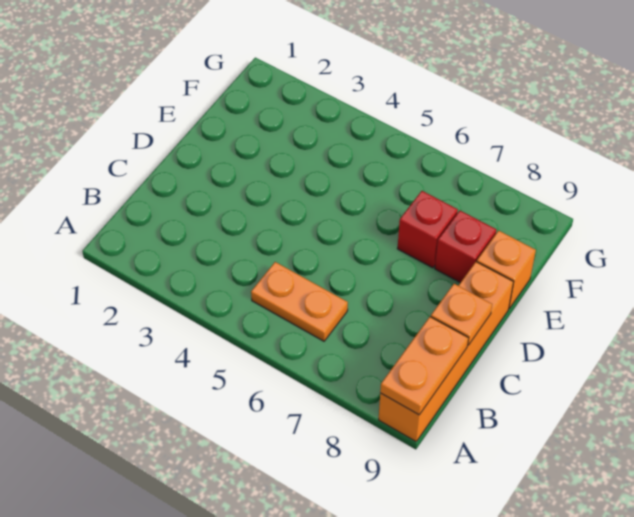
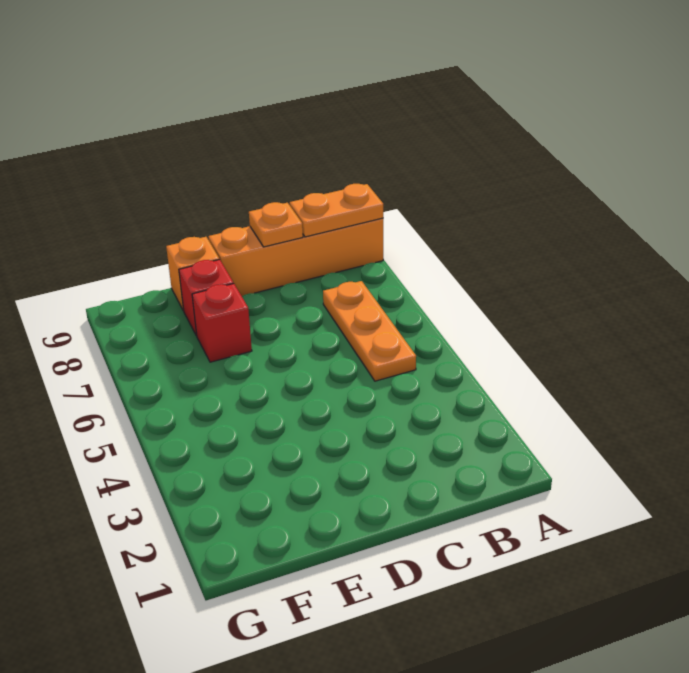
orange 1x2 plate [251,262,348,341] -> orange 1x3 plate [323,281,416,381]

